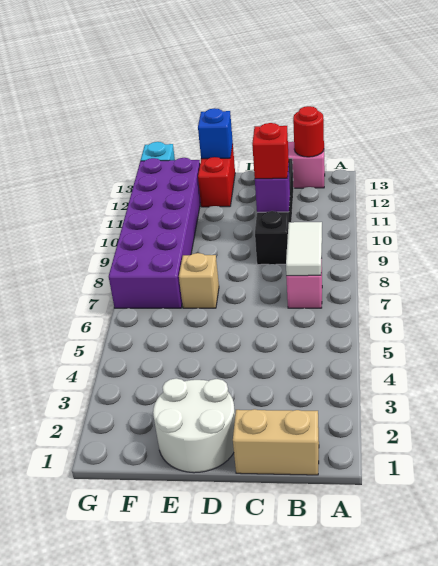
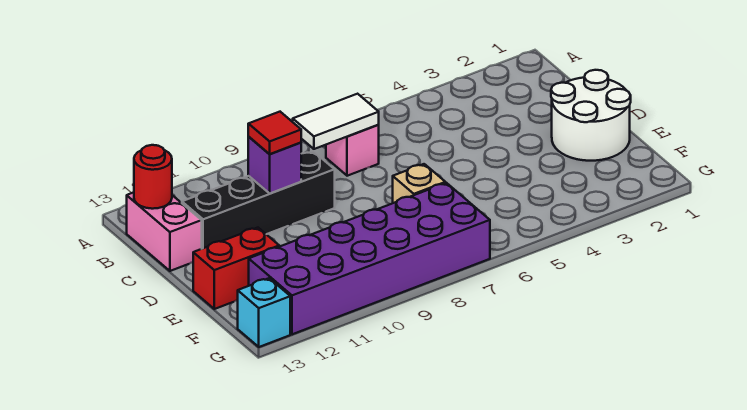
tan 1x2 brick [233,409,319,475] -> none
red 1x1 brick [252,123,289,179] -> red 1x1 tile [248,112,301,154]
blue 1x1 brick [198,108,233,159] -> none

